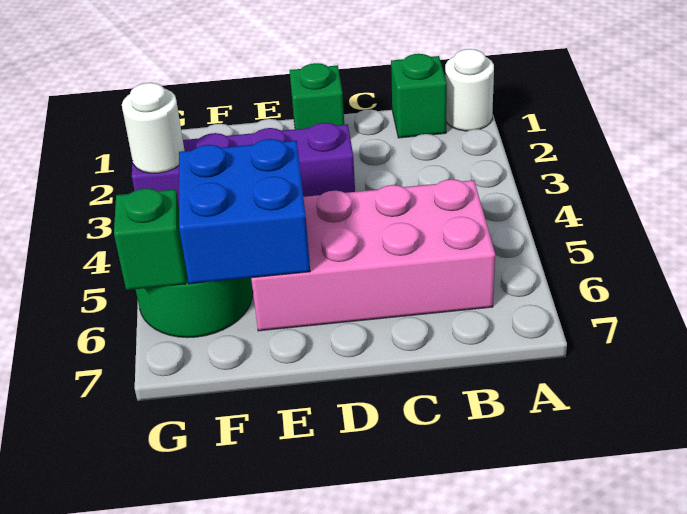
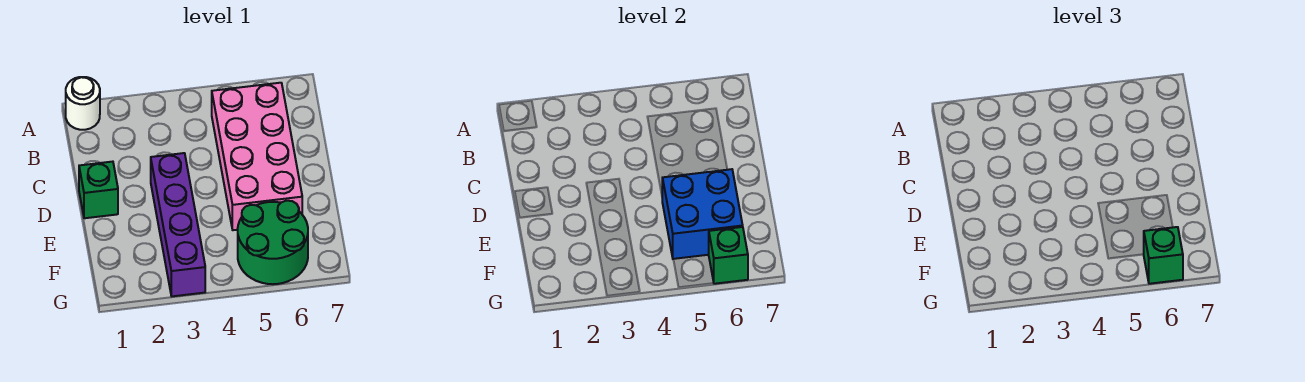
green 1x1 brick [391,54,447,138] -> green 1x1 brick moved to [1144,227,1183,284]
white 1x1 round brick [122,83,184,173] -> none

